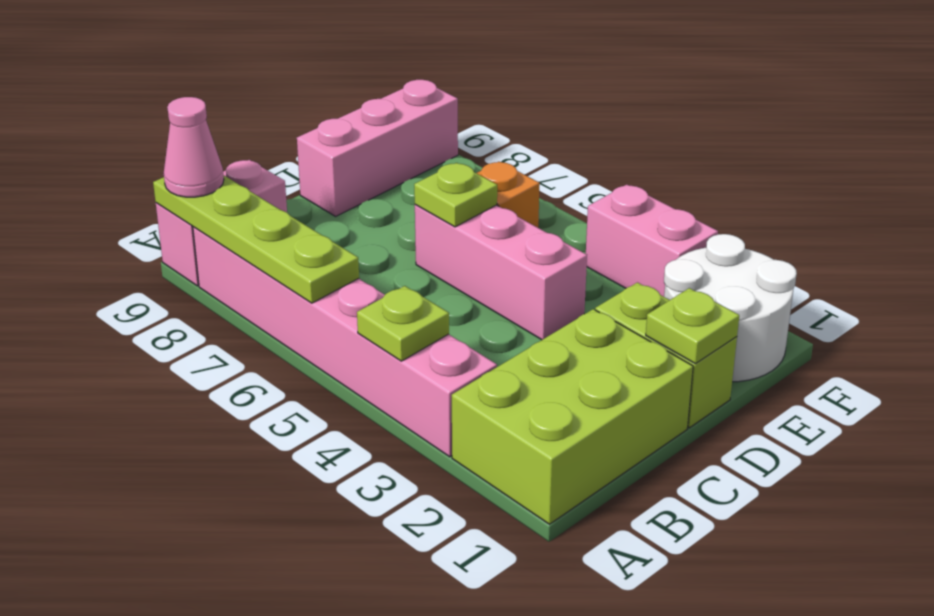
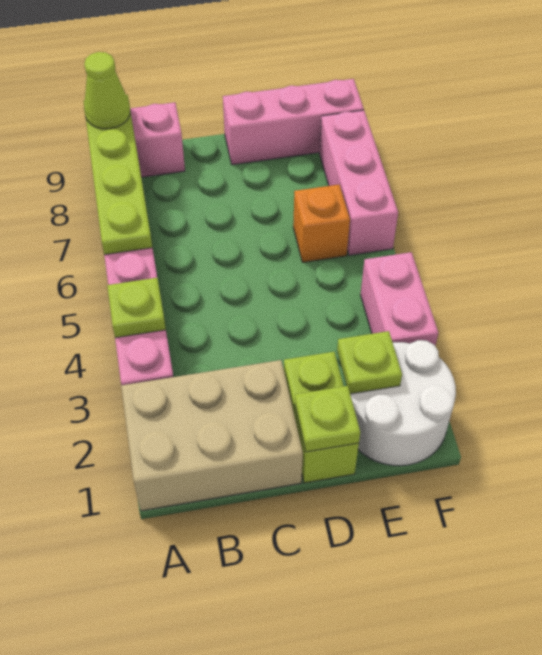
lime 2x3 brick [452,309,693,524] -> tan 2x3 brick [121,360,303,511]
pink 1x1 cone [164,97,224,197] -> lime 1x1 cone [84,52,130,129]
pink 1x3 brick [415,205,587,340] -> pink 1x3 brick moved to [319,110,398,255]
lime 1x1 plate [414,163,497,227] -> lime 1x1 plate moved to [337,331,402,394]

